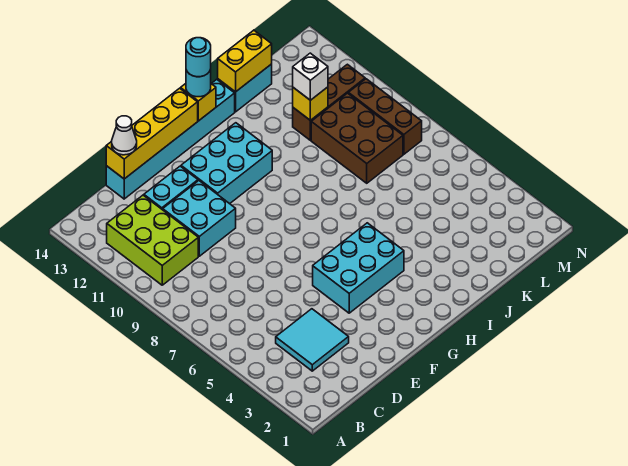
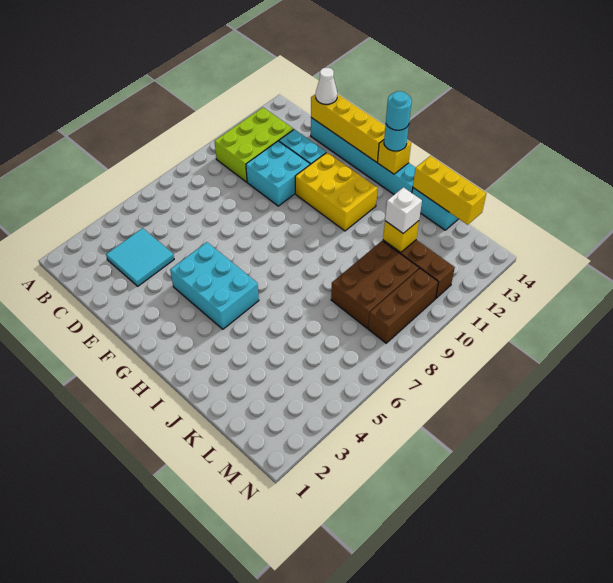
cyan 2x3 brick [181,123,272,204] -> yellow 2x3 brick [295,152,378,231]
yellow 1x2 brick [218,30,272,92] -> yellow 1x3 brick [413,156,487,225]

